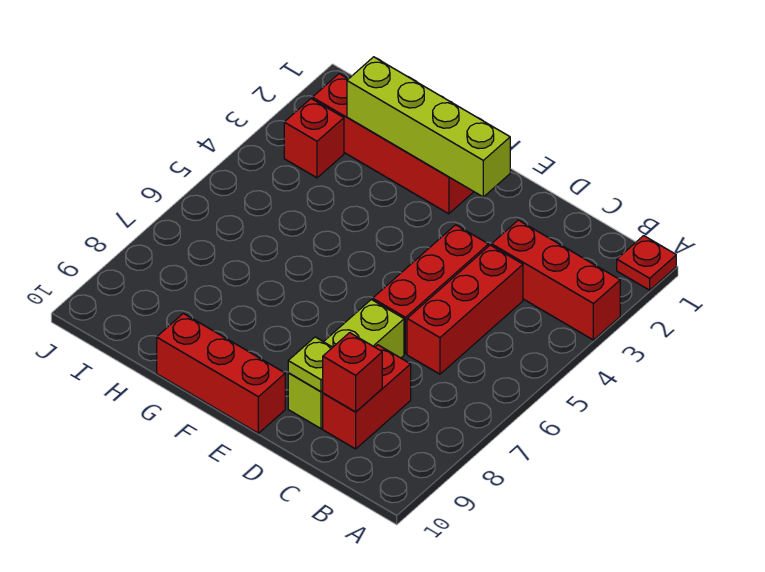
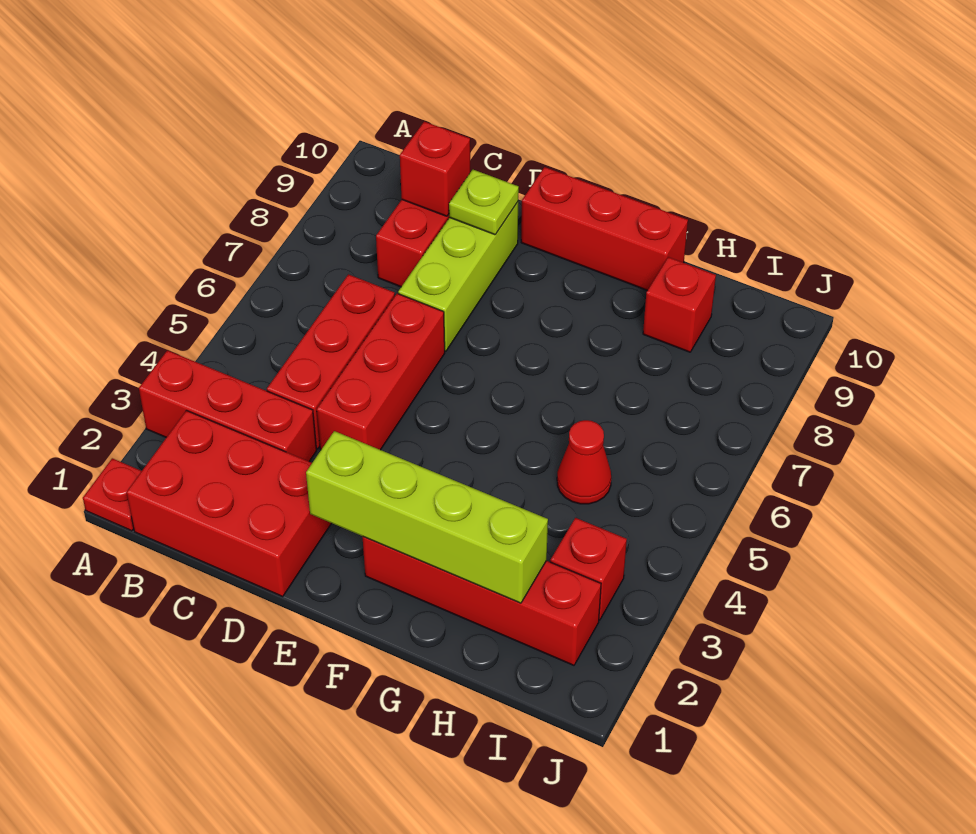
none -> red 2x3 brick [127,411,332,596]
none -> red 1x1 cone [557,420,611,504]
none -> red 1x1 brick [643,257,716,352]

